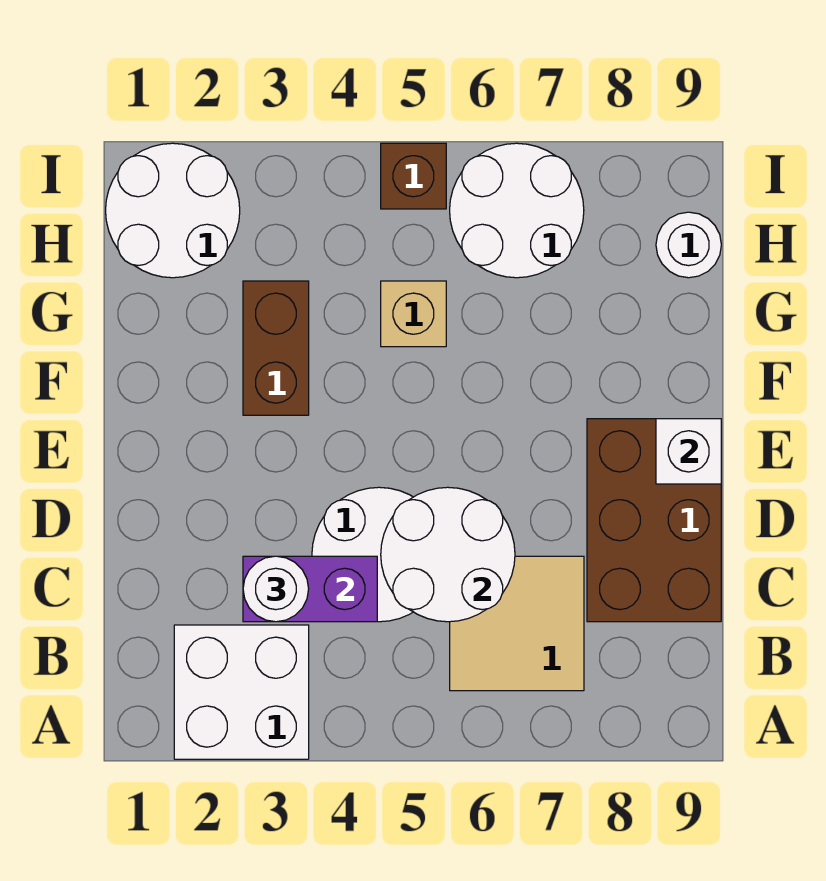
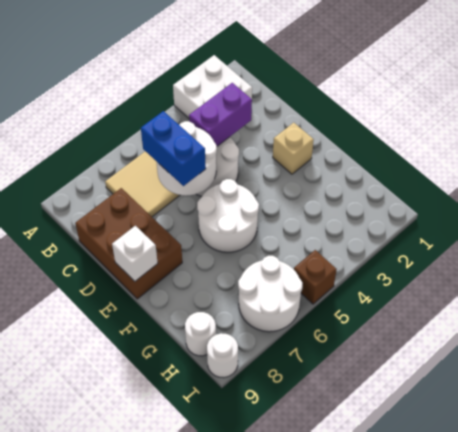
white 1x1 round brick [243,556,309,622] -> white 1x1 round brick moved to [207,333,238,378]
none -> blue 1x2 brick [141,111,206,186]
brown 1x2 brick [243,281,309,415] -> none
tan 1x1 brick [381,281,446,347] -> tan 1x1 brick moved to [273,123,314,174]
white 2x2 round brick [106,143,240,278] -> white 2x2 round brick moved to [197,179,259,252]

